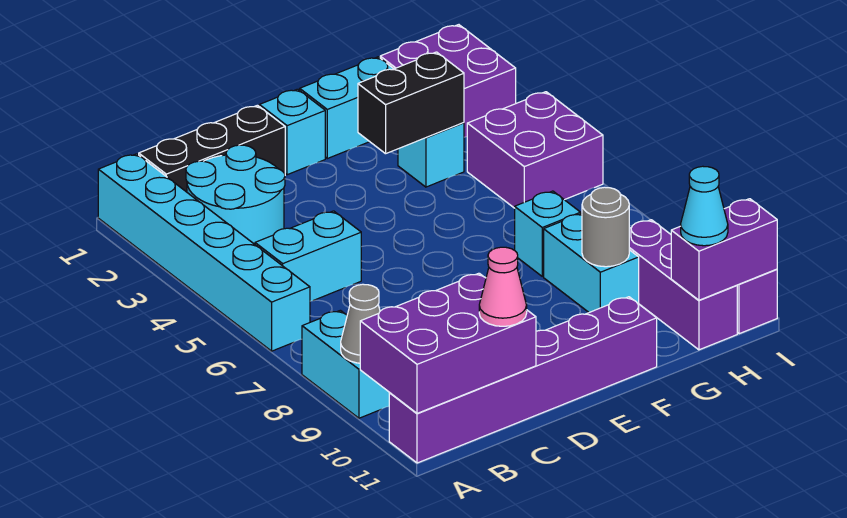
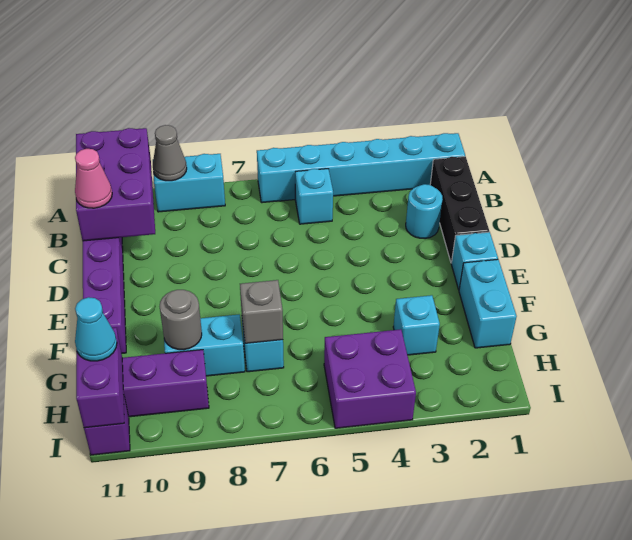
cyan 2x2 round brick [186,145,285,244] -> cyan 1x1 round brick [406,184,443,239]
cyan 1x2 brick [255,211,361,301] -> cyan 1x1 brick [295,169,333,224]
black 1x2 brick [358,52,464,154] -> none
none -> grey 1x1 brick [240,280,283,343]
purple 2x2 brick [380,25,516,137] -> none

